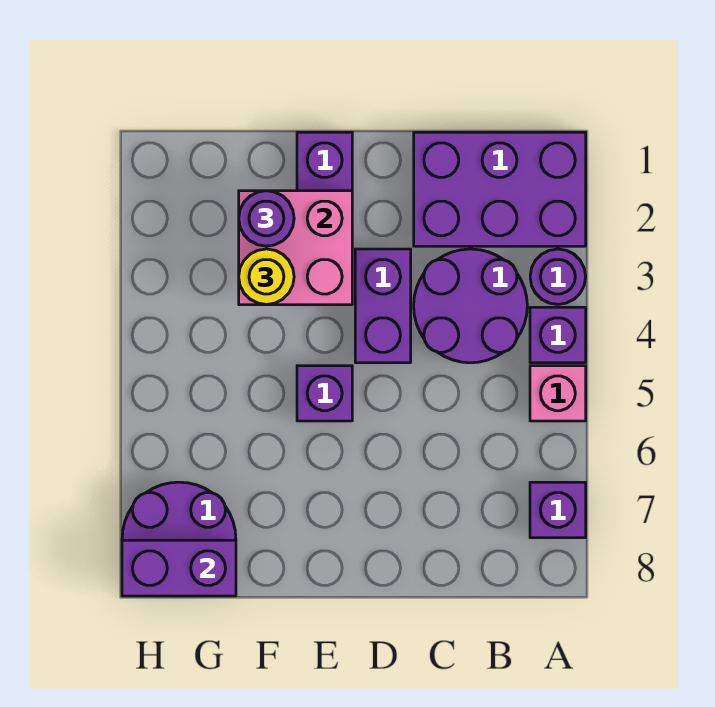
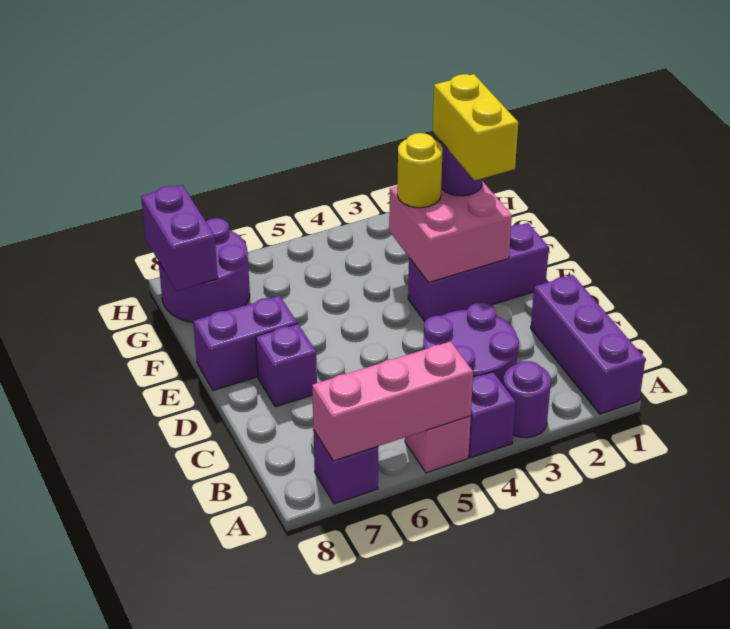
purple 2x3 brick [414,132,586,246] -> purple 1x3 brick [531,275,645,414]
none -> pink 1x3 brick [312,341,473,461]
purple 1x2 brick [355,249,411,363] -> purple 1x2 brick moved to [193,296,297,390]
none -> yellow 1x2 brick [433,74,518,180]
purple 1x1 brick [297,366,352,421] -> purple 1x1 brick moved to [256,324,317,407]

